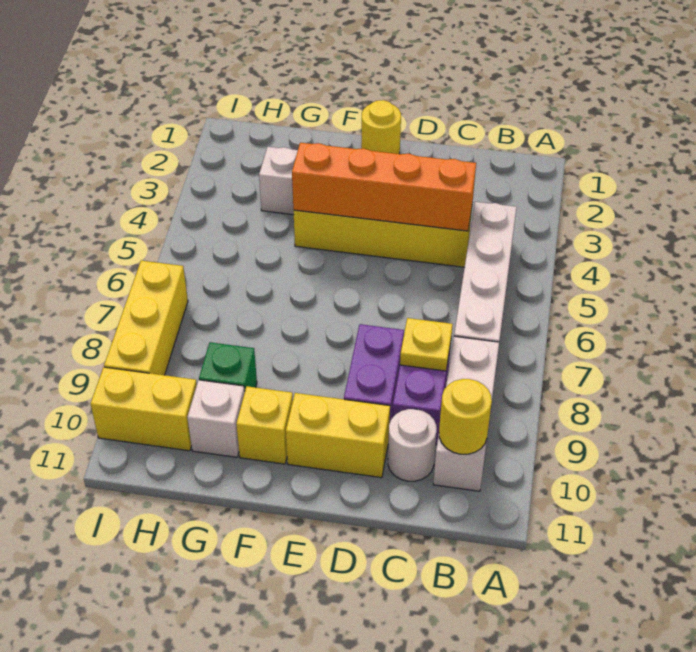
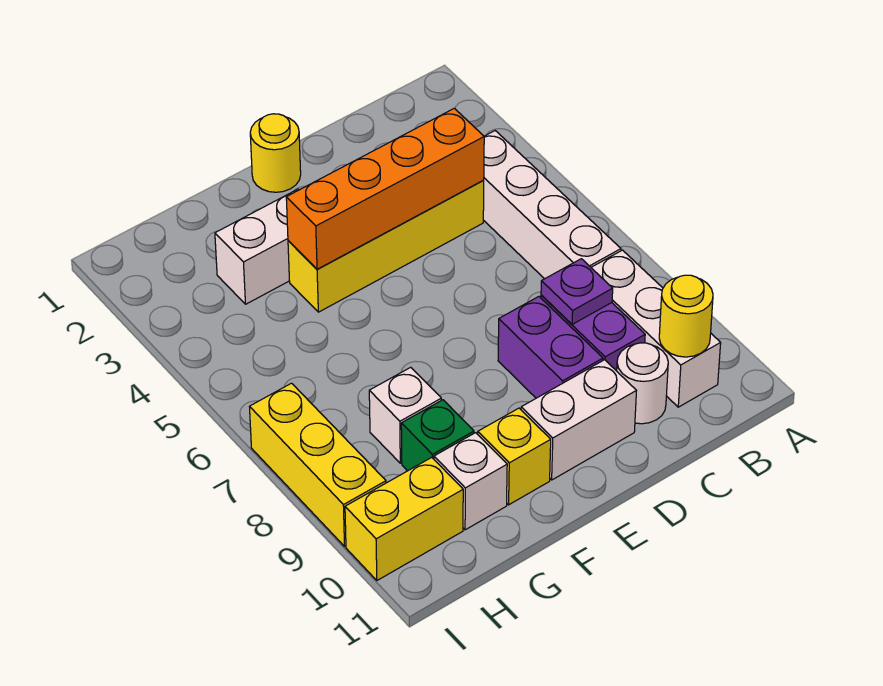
yellow 1x1 plate [400,318,453,371] -> purple 1x1 plate [541,259,613,324]
yellow 1x2 brick [286,393,390,478] -> white 1x2 brick [521,360,636,480]
none -> white 1x1 brick [369,367,441,463]

